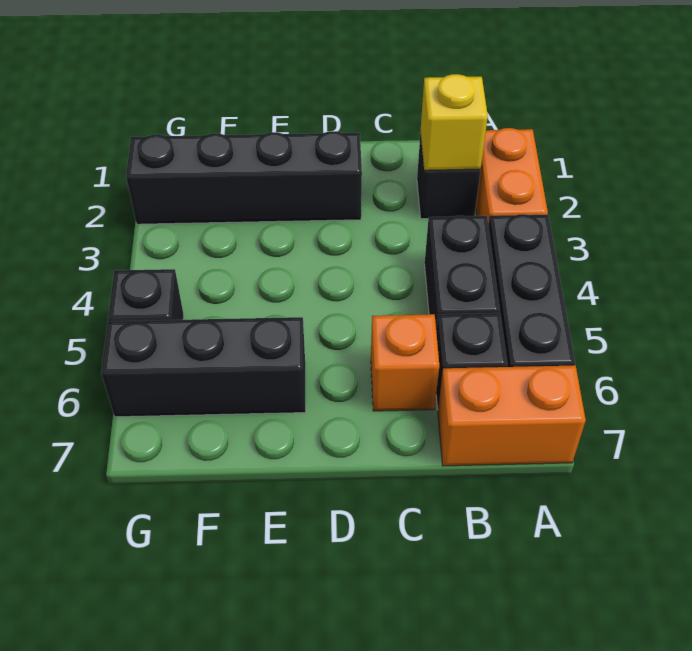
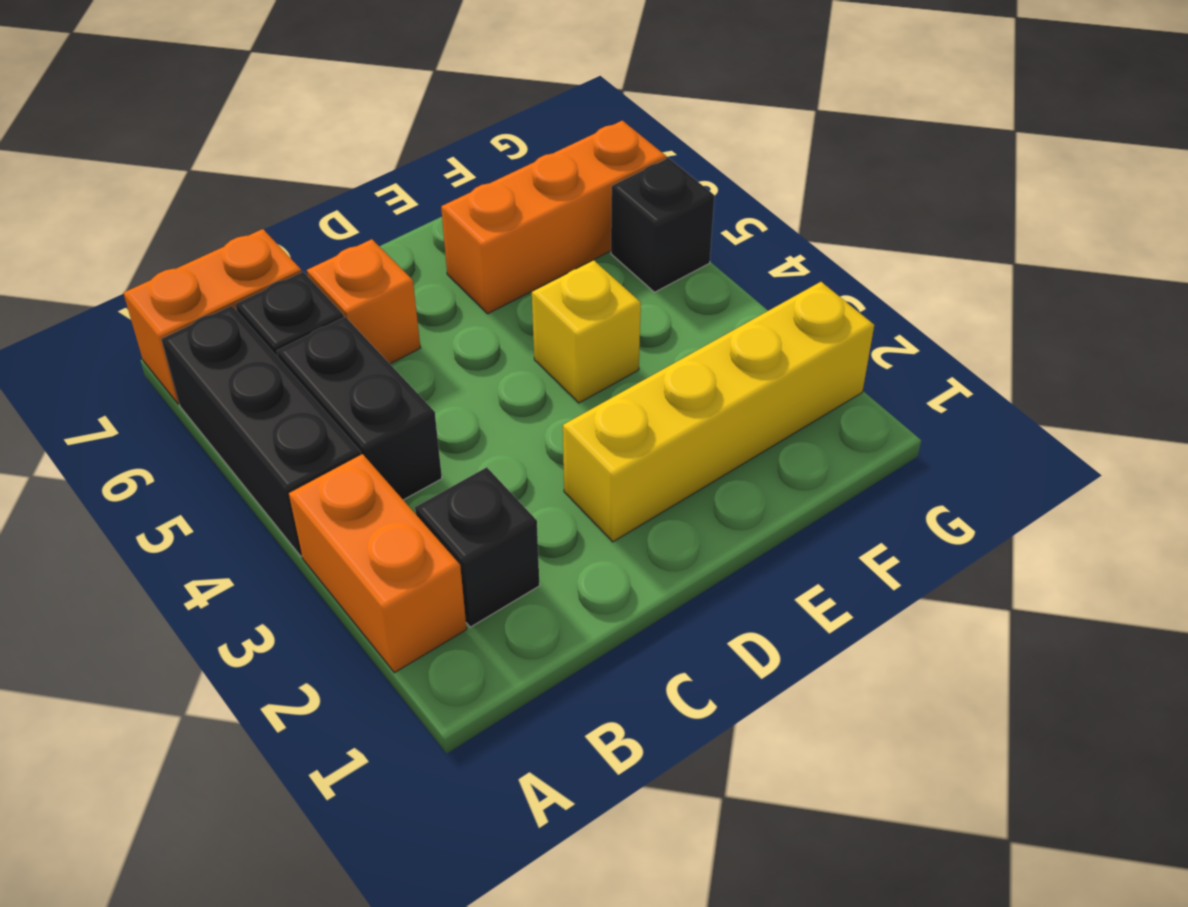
yellow 1x1 brick [420,74,488,170] -> yellow 1x1 brick moved to [532,260,641,403]
black 1x4 brick [126,131,362,224] -> yellow 1x4 brick [563,282,874,542]
black 1x3 brick [101,317,306,417] -> orange 1x3 brick [441,121,666,314]

